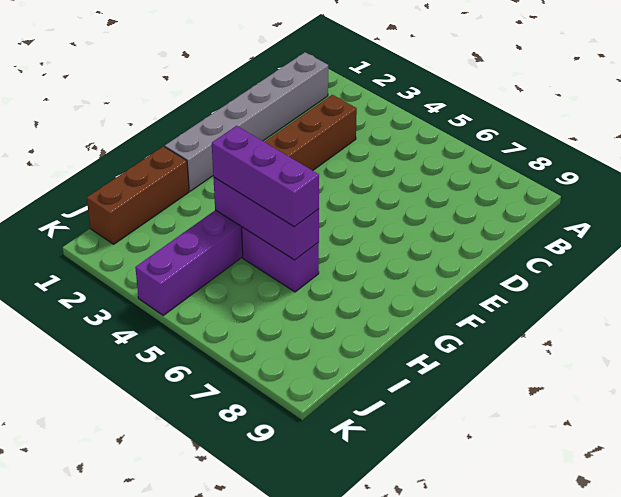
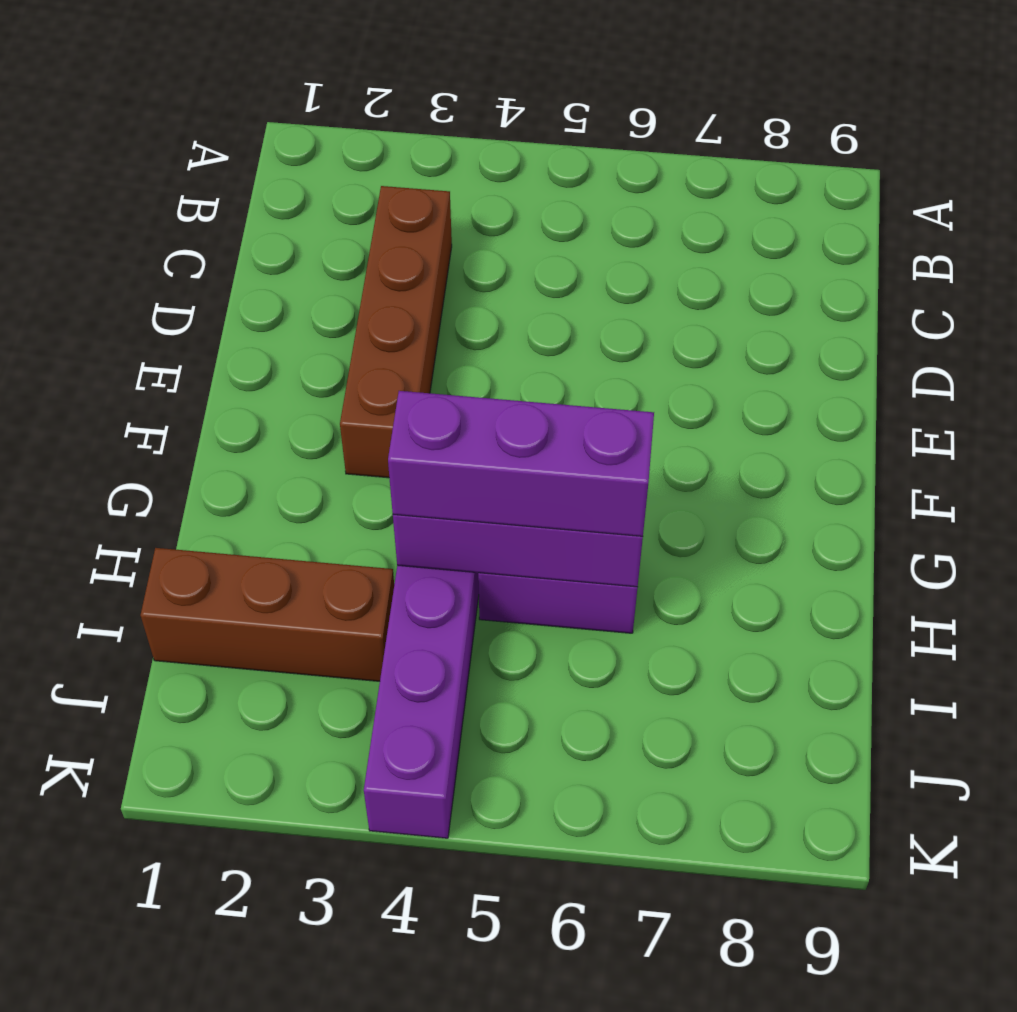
grey 1x6 brick [165,52,328,191] -> none
brown 1x3 brick [87,146,189,244] -> brown 1x3 brick turned to [141,548,394,681]

